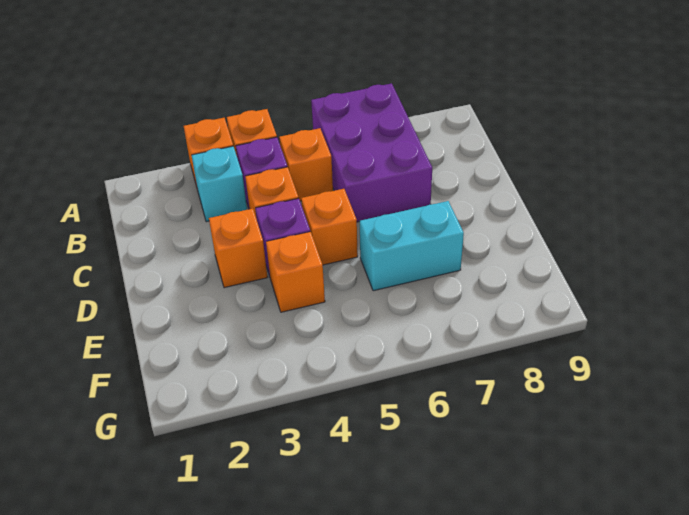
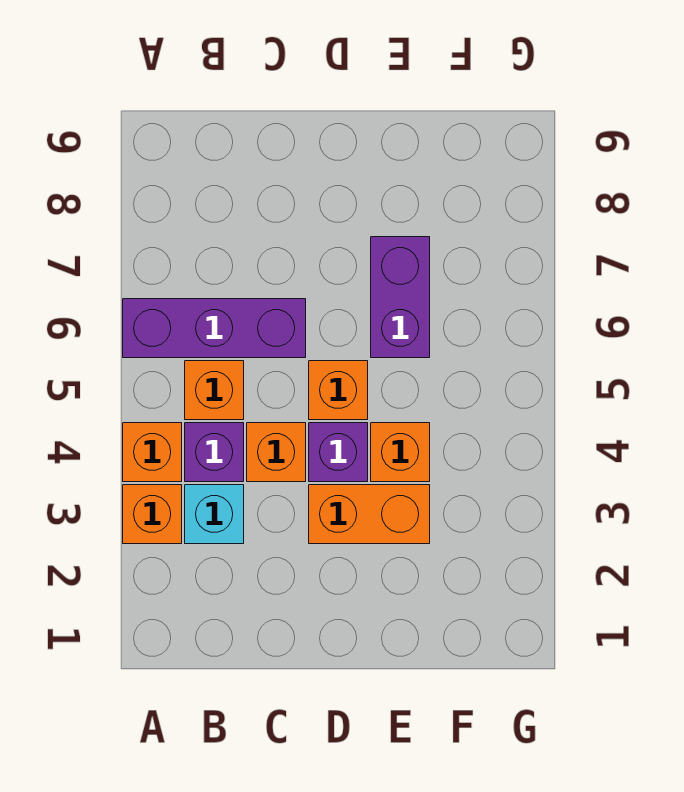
purple 2x3 brick [311,83,432,222] -> purple 1x3 brick [123,299,306,358]
orange 1x1 brick [209,209,267,288] -> orange 1x2 brick [309,485,430,544]
cyan 1x2 brick [360,201,464,291] -> purple 1x2 brick [371,237,430,358]

